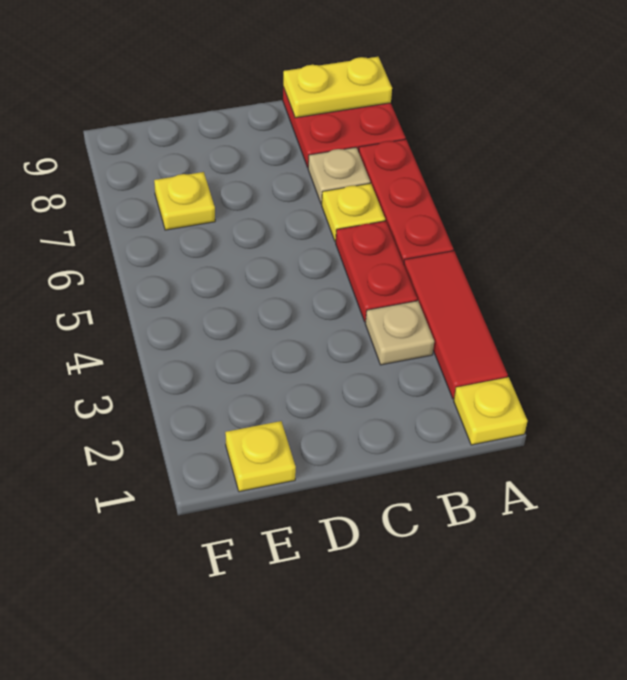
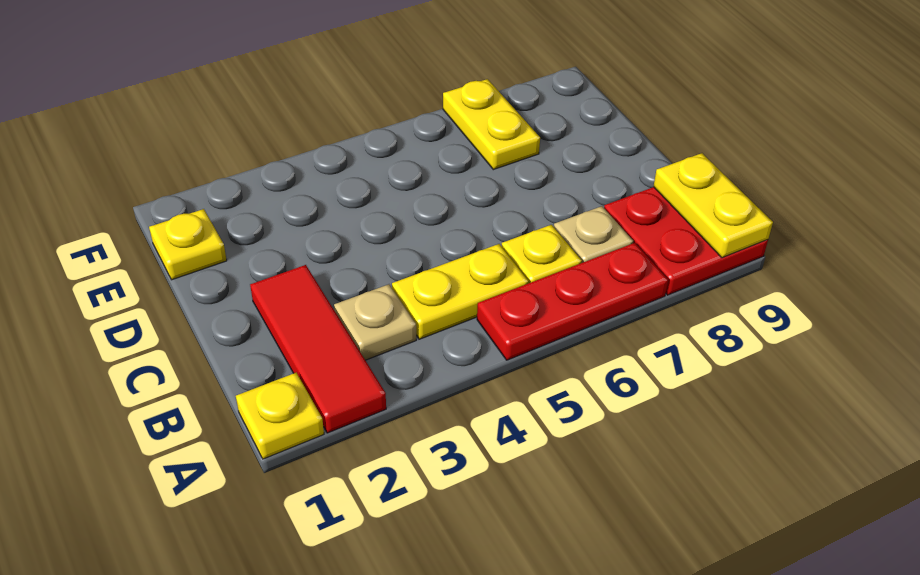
red 1x3 tile [404,251,508,399] -> red 1x3 tile turned to [250,265,386,433]
red 1x2 plate [336,221,417,322] -> yellow 1x2 plate [392,244,529,339]
yellow 1x1 plate [154,172,215,230] -> yellow 1x2 plate [443,79,540,170]

